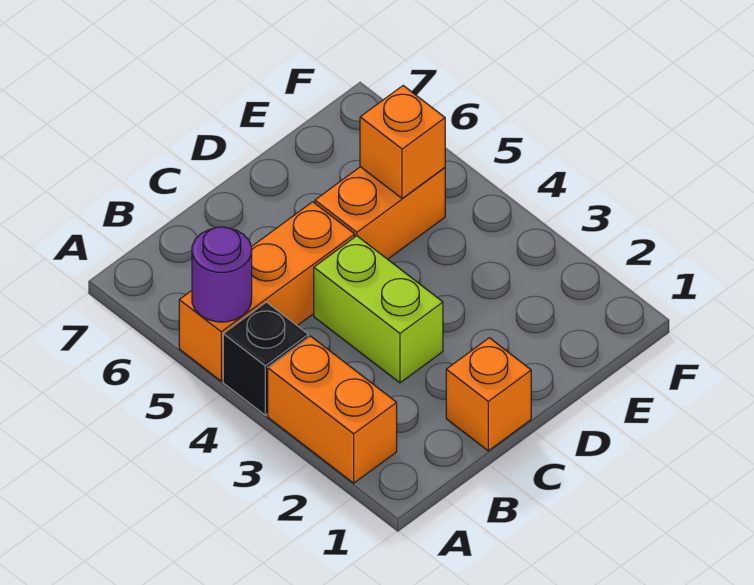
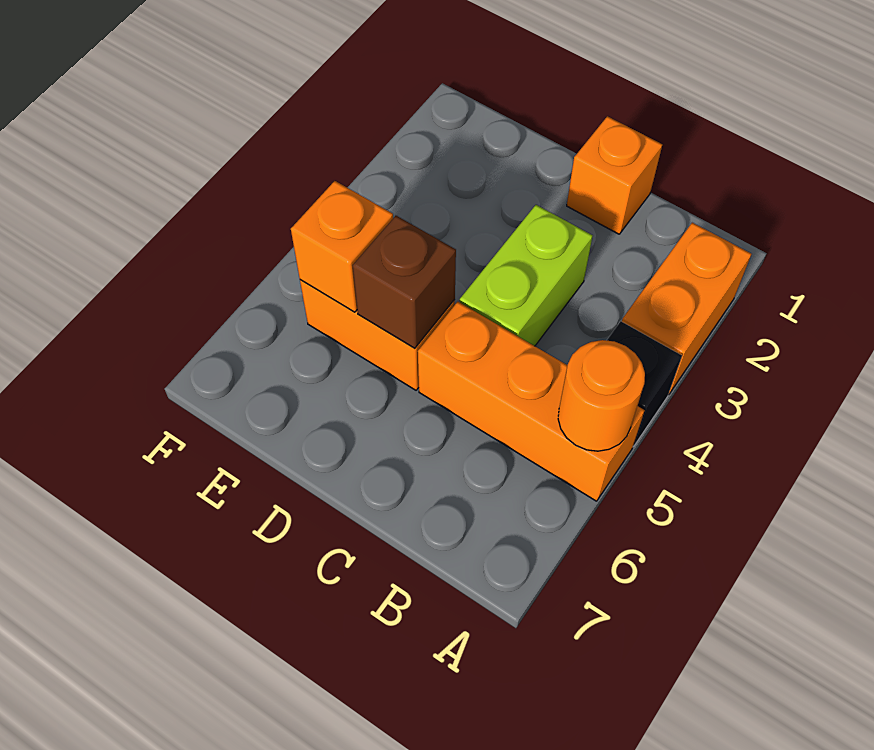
purple 1x1 round brick [192,227,252,322] -> orange 1x1 round brick [558,340,645,451]
none -> brown 1x1 brick [352,216,456,348]

